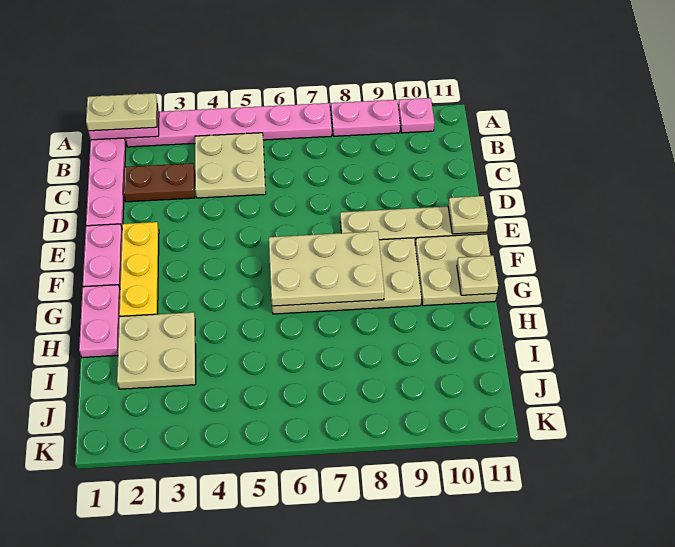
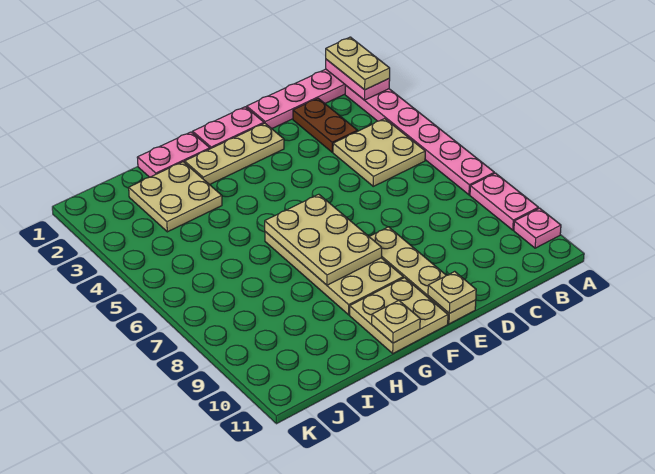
yellow 1x3 plate [119,222,159,316] -> tan 1x3 plate [185,123,284,185]

